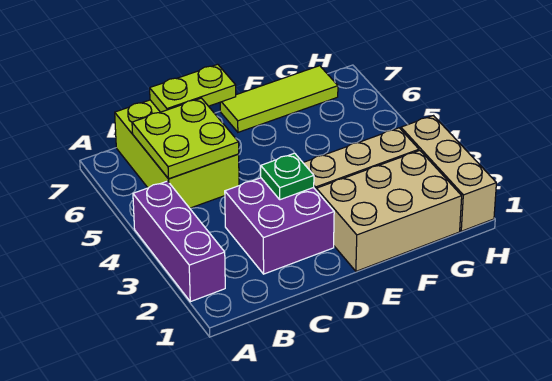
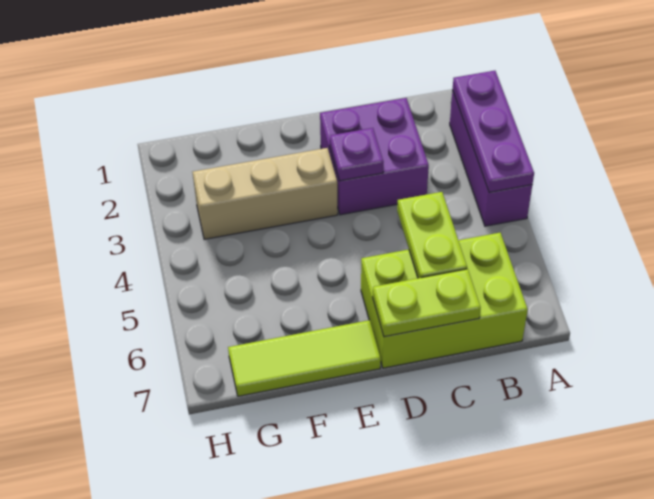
none -> purple 1x3 plate [453,71,534,192]
lime 2x3 brick [115,100,239,208] -> lime 2x3 brick turned to [361,232,528,368]
lime 2x2 plate [132,98,239,179] -> lime 1x2 plate [397,192,467,278]
green 1x1 plate [261,153,314,200] -> purple 1x1 plate [330,128,384,181]
tan 2x3 brick [316,151,462,271] -> none
tan 1x3 brick [401,116,496,231] -> none

